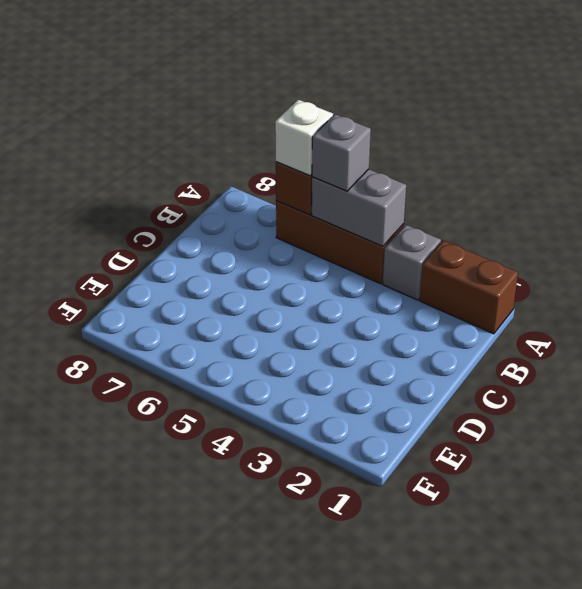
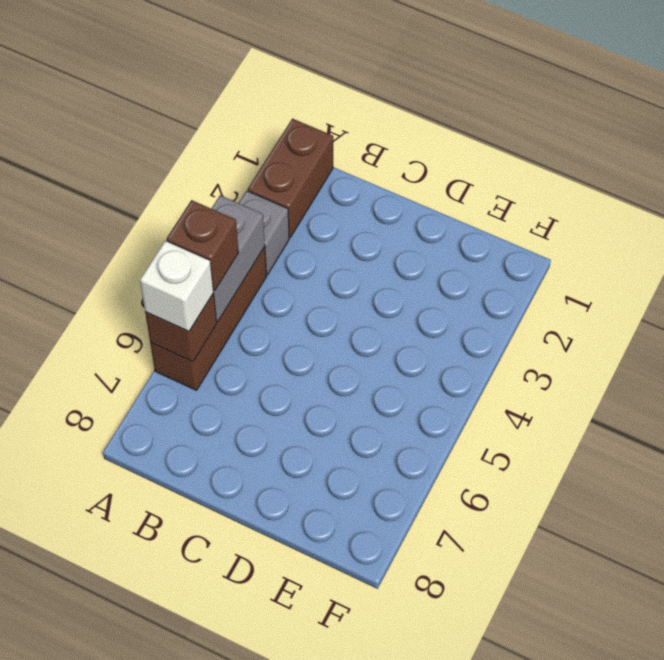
grey 1x1 brick [312,114,371,191] -> brown 1x1 brick [167,200,239,291]

